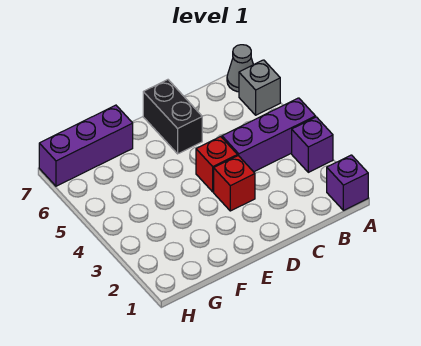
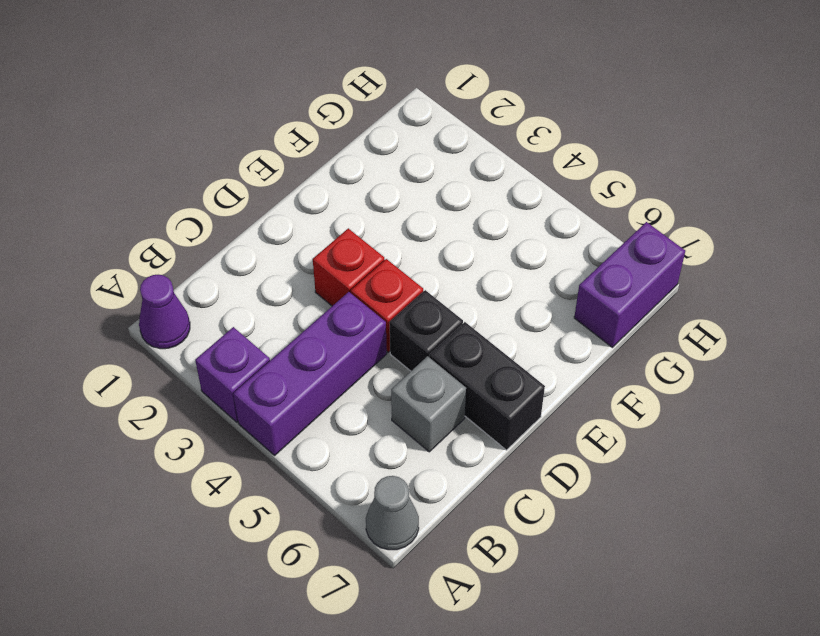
purple 1x1 brick [327,155,368,210] -> purple 1x1 cone [139,275,190,349]
grey 1x1 brick [239,60,280,115] -> grey 1x1 brick moved to [391,356,466,452]
none -> black 1x1 brick [390,290,463,371]
purple 1x3 brick [39,105,133,186] -> purple 1x2 brick [574,222,685,347]

